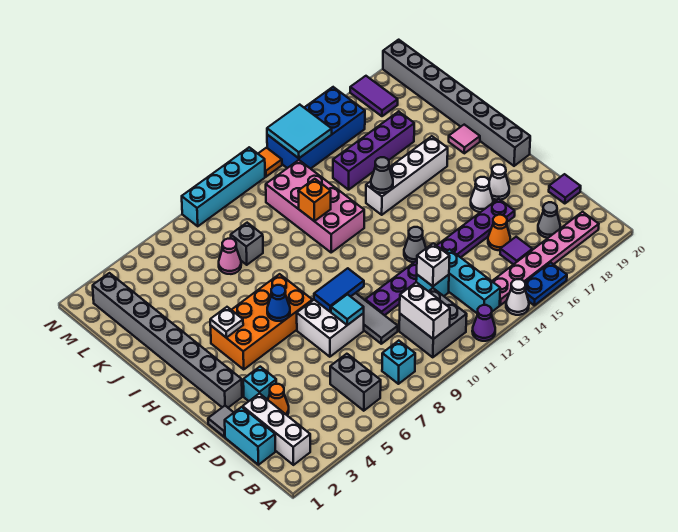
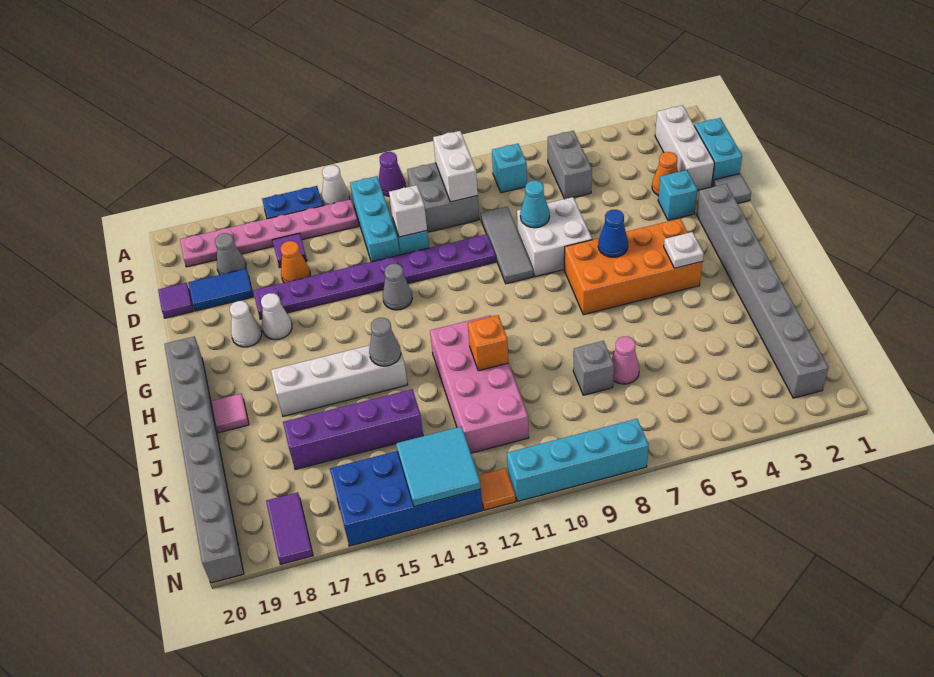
cyan 1x1 tile [331,294,364,325] -> cyan 1x1 cone [520,180,550,228]
blue 1x2 tile [314,268,364,312] -> blue 1x2 tile moved to [188,269,253,311]

